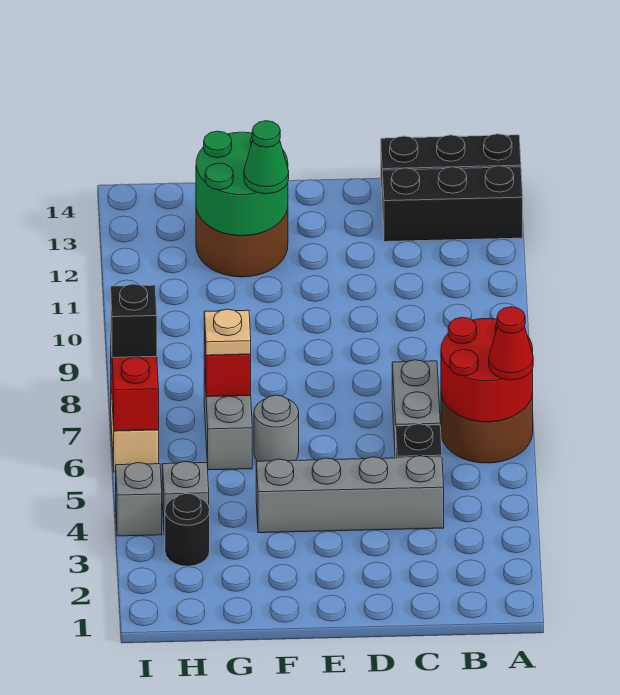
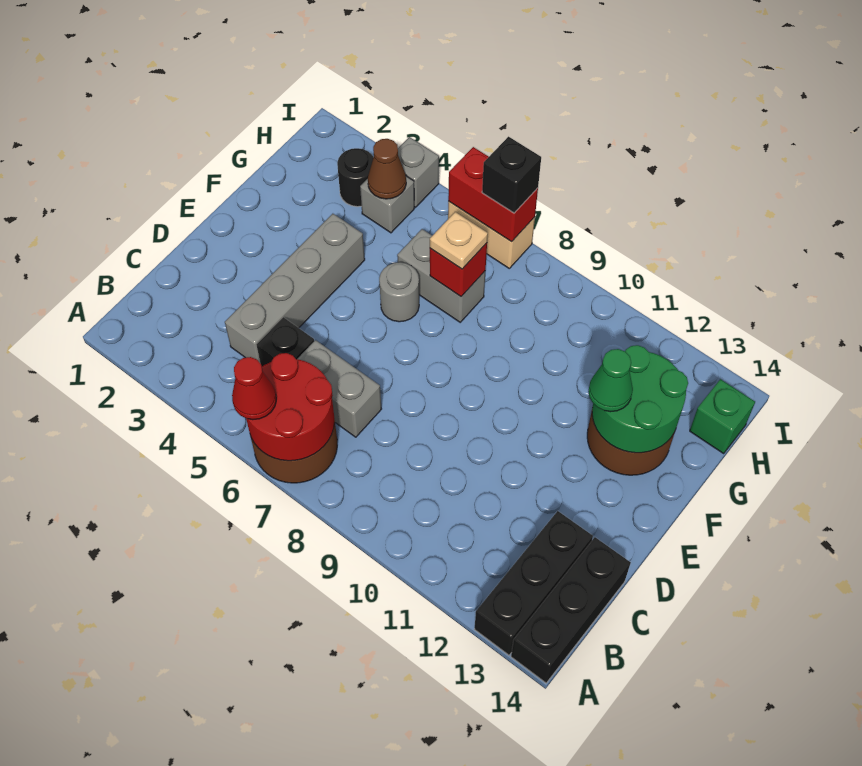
none -> brown 1x1 cone [368,139,406,199]
none -> green 1x1 brick [690,379,755,454]

